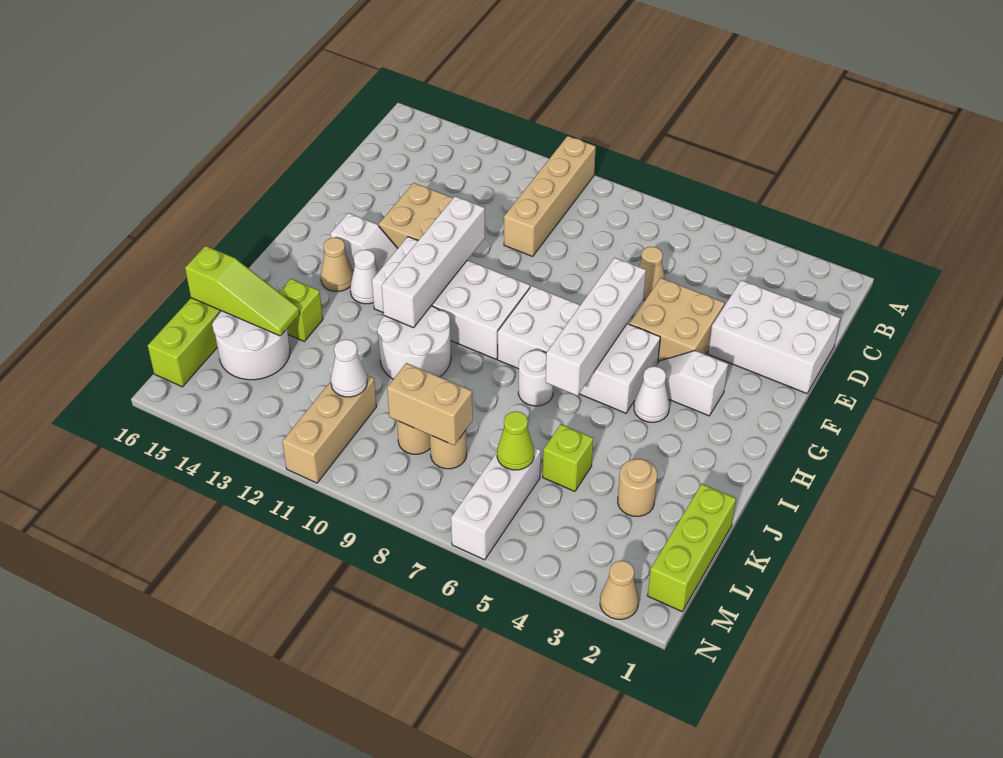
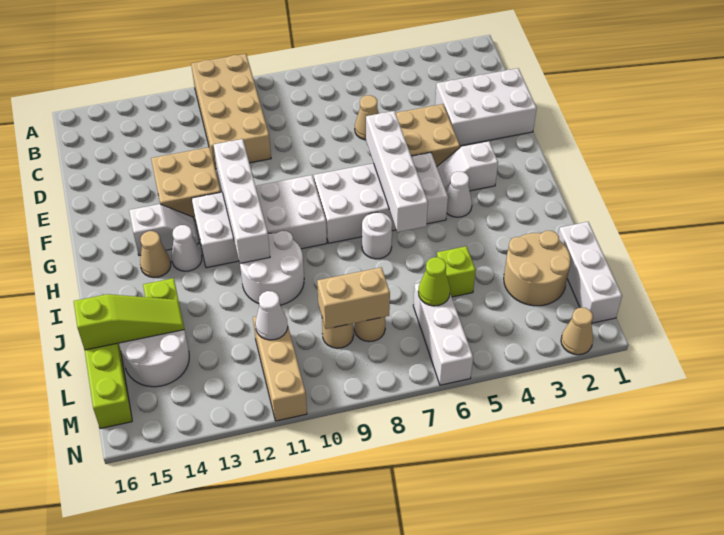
tan 1x4 brick [504,136,596,256] -> tan 2x4 brick [191,54,271,169]
lime 1x3 brick [648,484,736,611] -> white 1x3 brick [558,222,622,323]
tan 1x1 round brick [618,459,657,516] -> tan 2x2 round brick [504,231,571,306]

